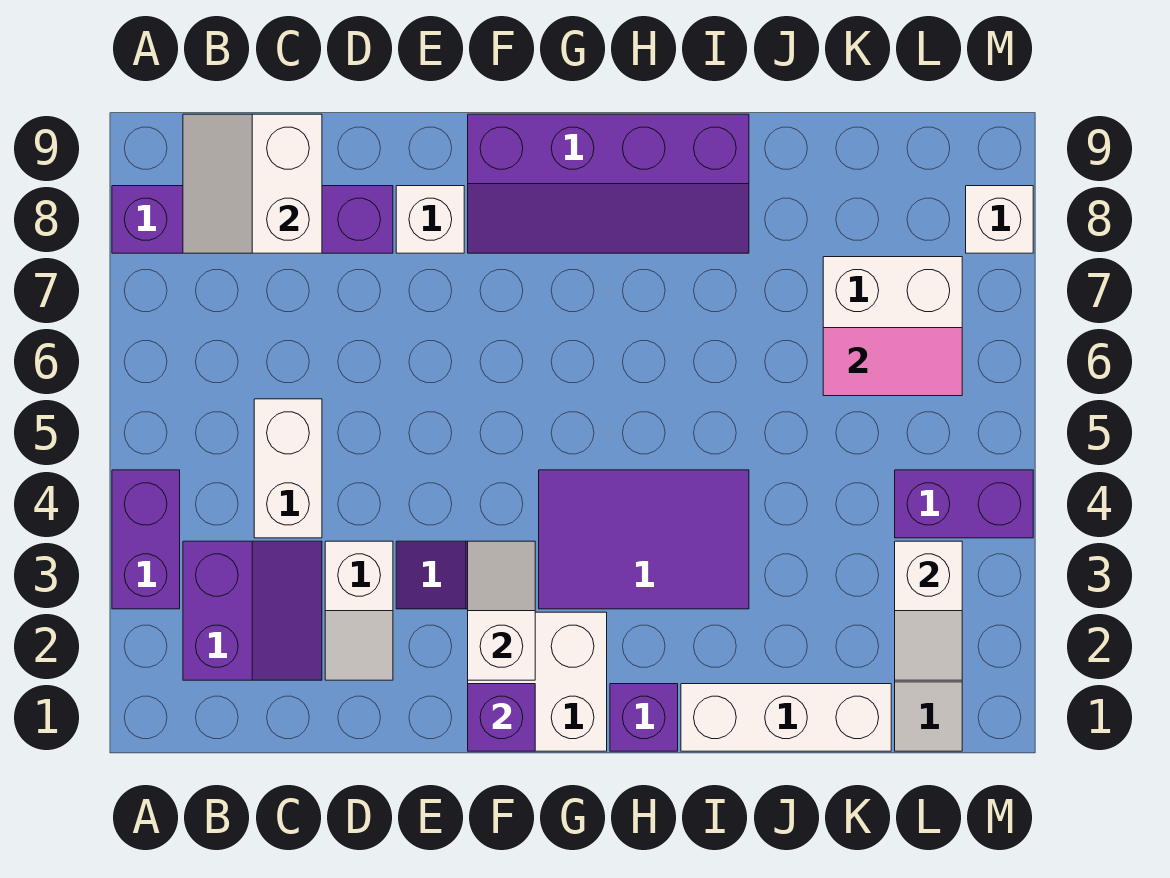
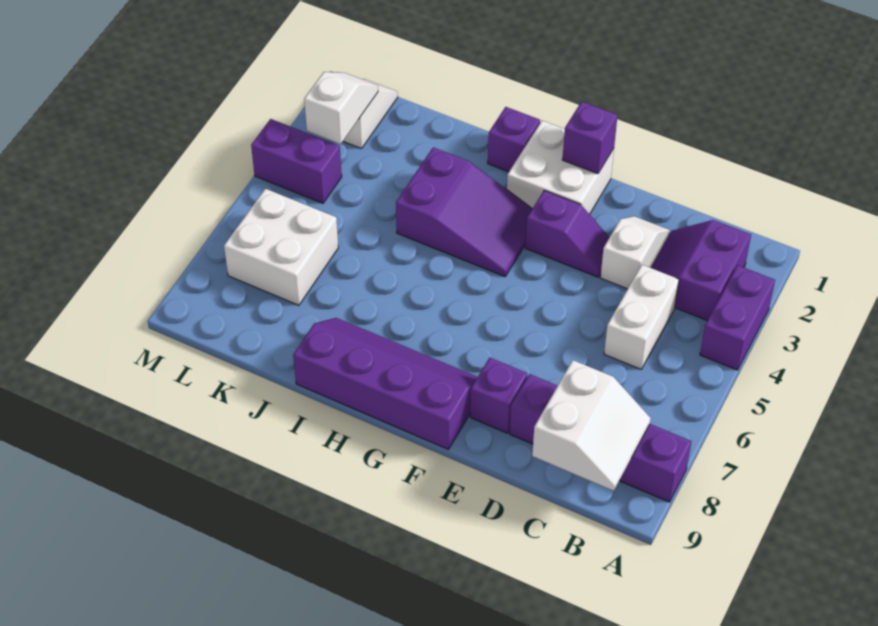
white 1x1 brick [396,186,464,253] -> purple 1x1 brick [470,358,527,433]
white 1x2 slope [468,541,535,680] -> none
purple 2x3 tile [539,470,749,609] -> purple 2x3 slope [396,147,532,277]
white 1x3 brick [681,684,891,751] -> none
pink 1x2 tile [823,328,962,396] -> none
white 1x1 brick [966,186,1033,253] -> none

